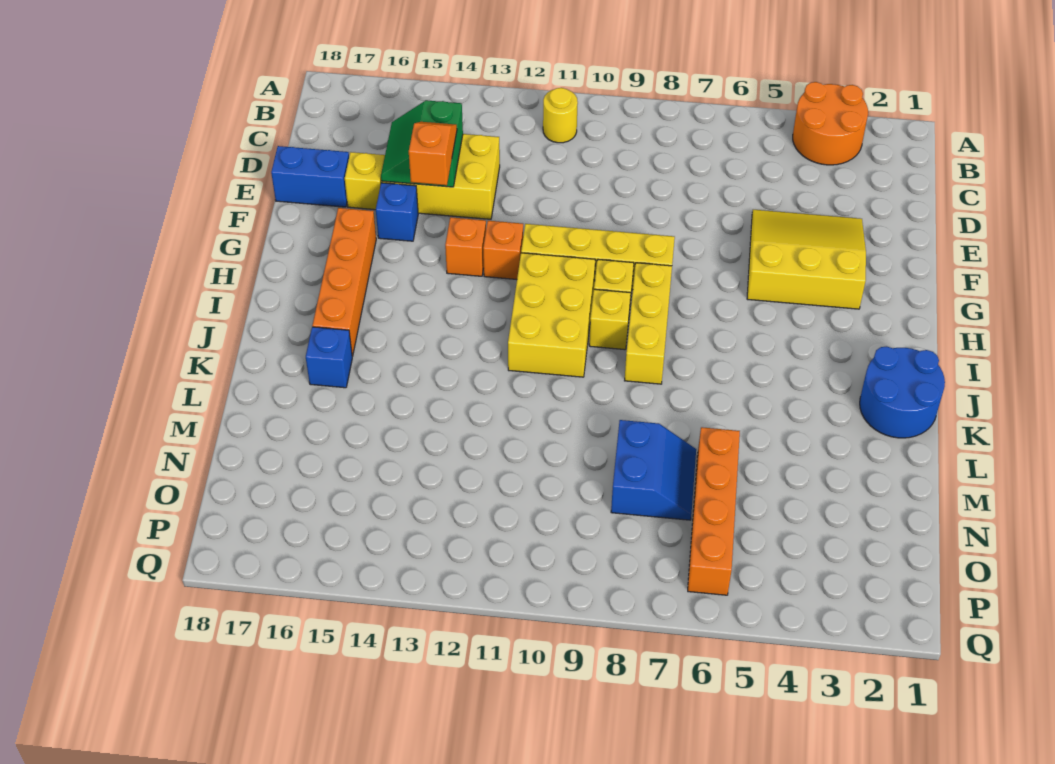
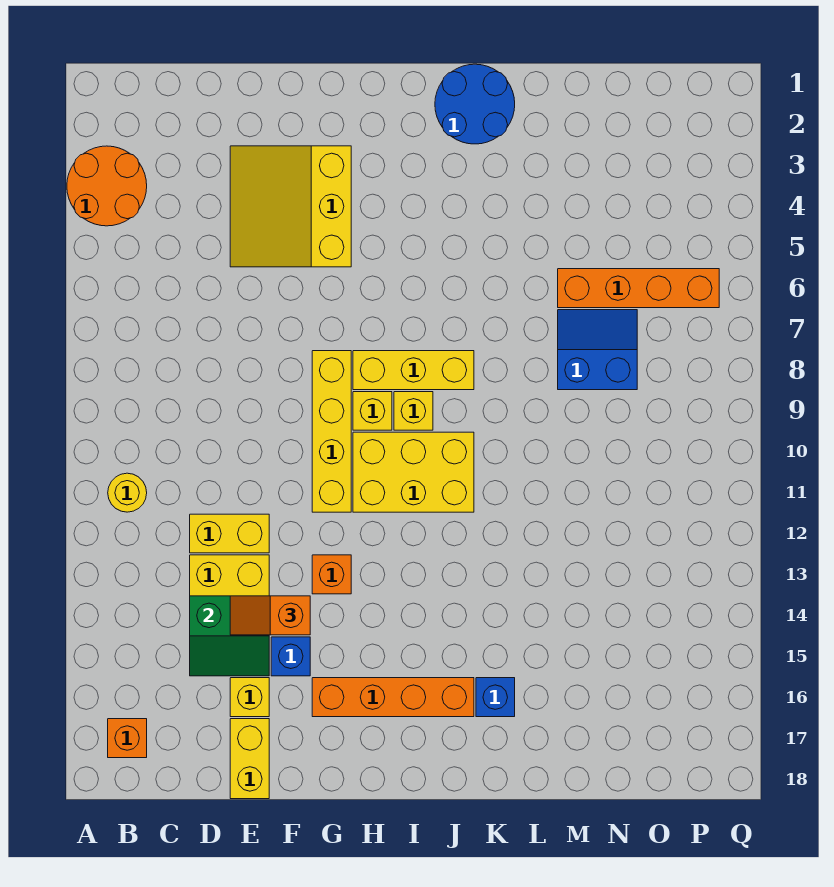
none -> yellow 1x2 brick [190,514,269,553]
blue 1x2 brick [271,146,349,207] -> yellow 1x2 brick [230,719,269,799]
orange 1x1 brick [483,221,523,279] -> orange 1x1 brick moved to [108,719,147,758]

